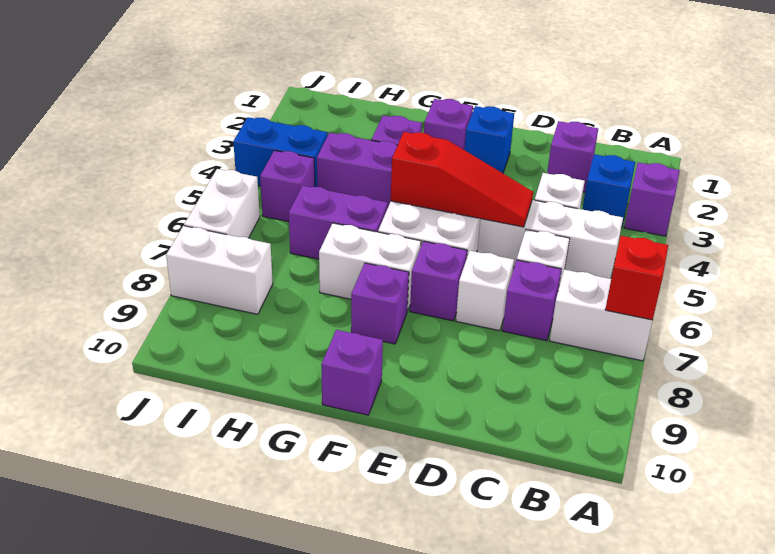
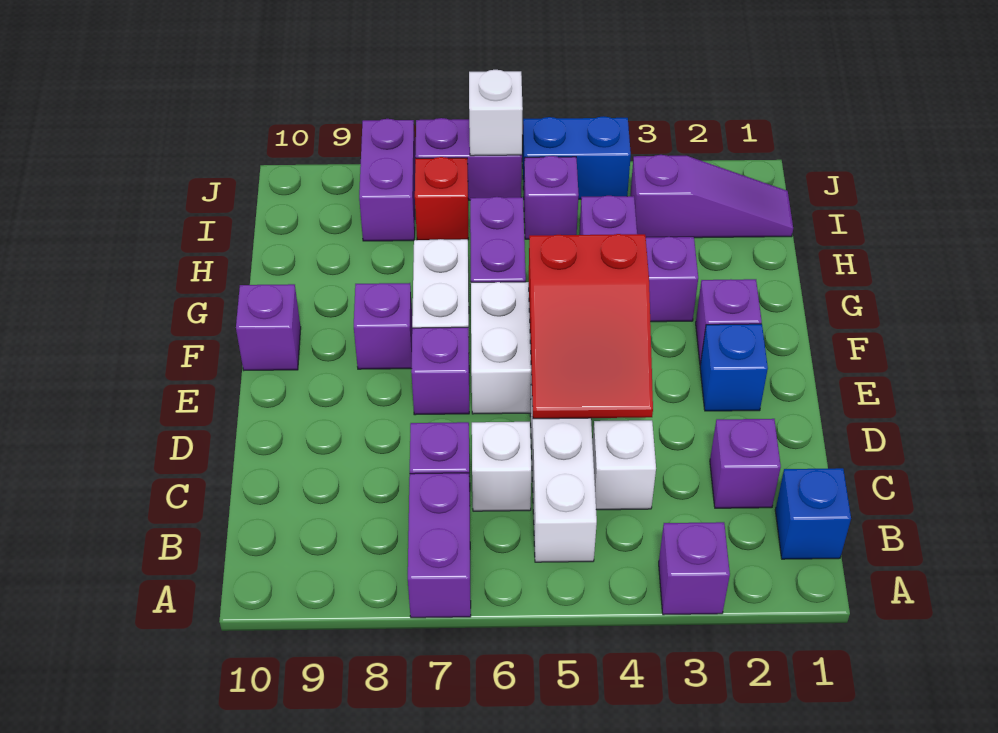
white 1x2 brick [550,270,653,361] -> purple 1x2 brick [408,473,471,618]
red 1x1 brick [605,236,668,320] -> red 1x1 brick moved to [415,157,468,240]
blue 1x1 brick [582,154,635,228] -> blue 1x1 brick moved to [775,468,851,559]
red 1x3 slope [391,132,533,227] -> red 2x3 slope [529,234,653,419]
white 1x1 brick [456,251,514,331] -> white 1x1 brick moved to [469,70,523,156]
none -> purple 1x3 slope [630,155,793,238]
blue 1x2 brick [233,117,327,187] -> blue 1x2 brick turned to [523,116,631,199]
white 1x2 brick [166,226,273,314] -> purple 1x2 brick [359,119,416,241]
white 1x2 brick [184,169,260,238] -> purple 1x2 brick [415,118,522,200]

